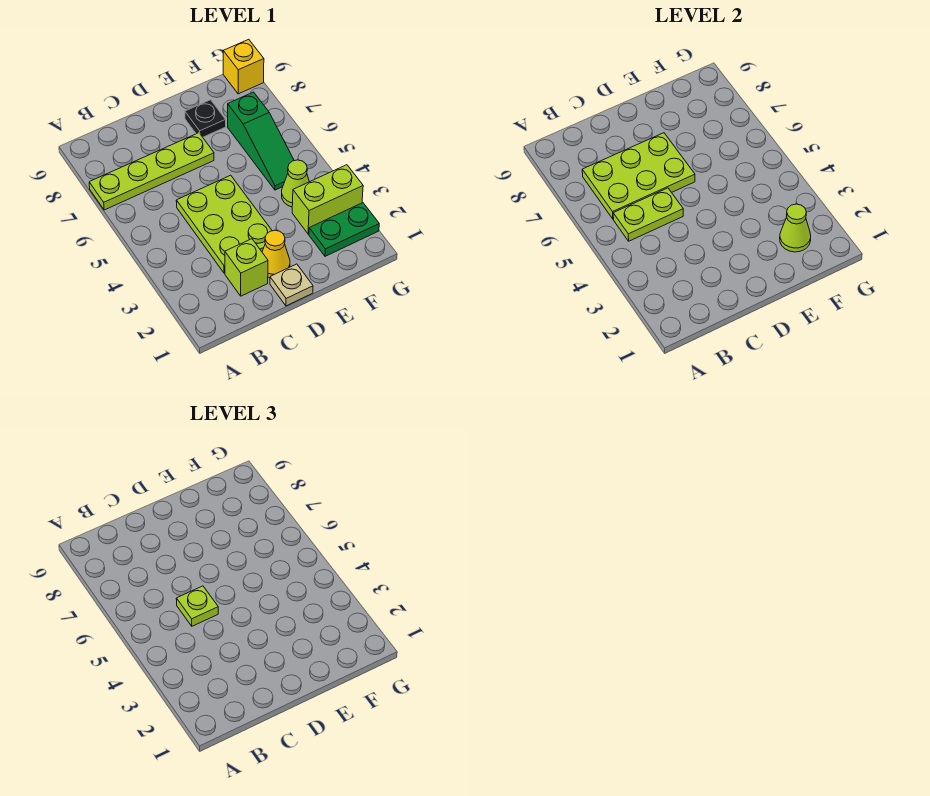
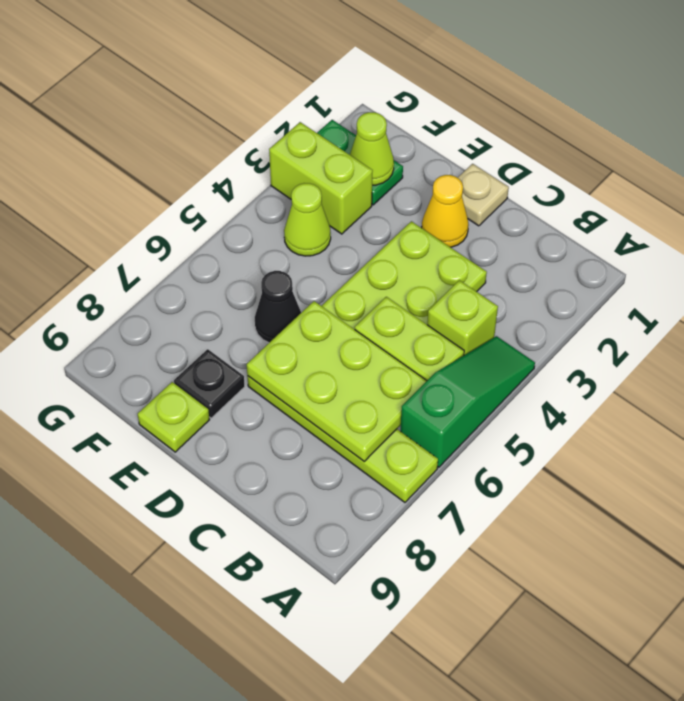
lime 1x1 brick [225,239,268,296] -> lime 1x1 brick moved to [427,280,498,355]
lime 1x1 plate [176,586,218,626] -> lime 1x1 plate moved to [138,382,210,452]
none -> black 1x1 cone [255,271,301,343]
green 1x3 slope [228,92,294,190] -> green 1x3 slope moved to [400,336,535,467]
yellow 1x1 brick [223,39,264,94] -> none

